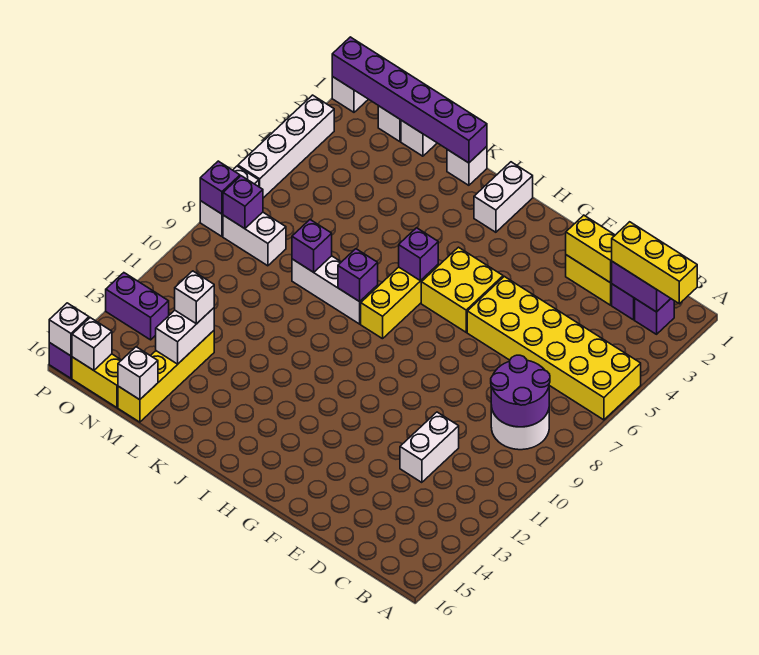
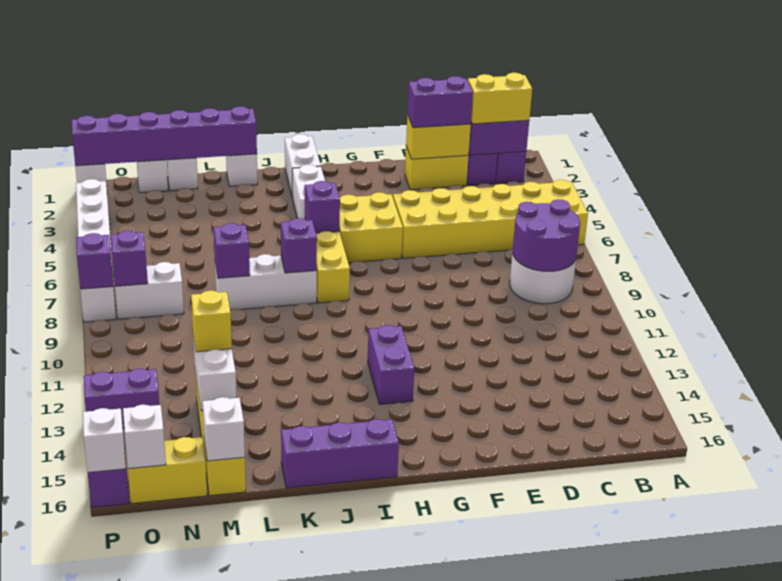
yellow 1x3 brick [612,222,697,304] -> yellow 1x2 brick [468,73,532,124]
none -> purple 1x2 brick [407,76,473,128]
white 1x2 brick [400,412,459,483] -> white 1x2 brick moved to [292,165,325,219]
none -> purple 1x2 brick [368,325,415,404]
none -> purple 1x3 brick [281,419,399,488]
white 1x1 brick [175,271,214,324] -> yellow 1x1 brick [191,291,232,352]

